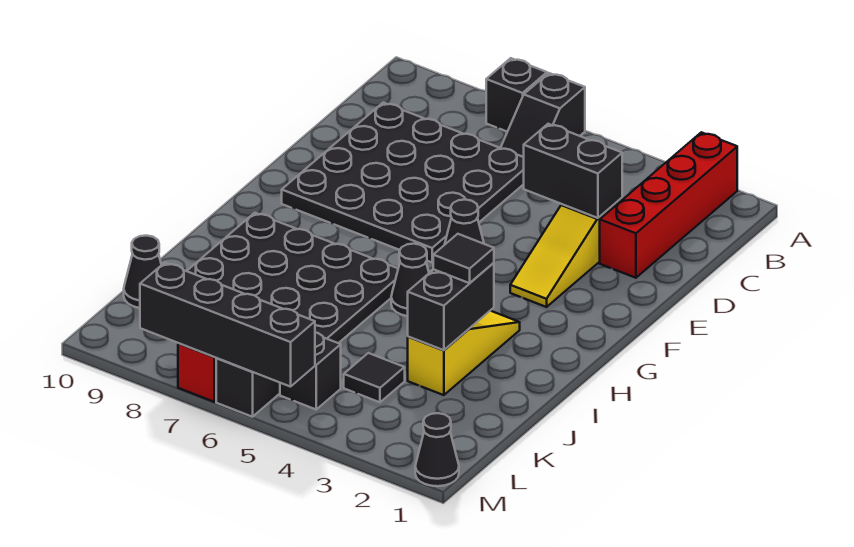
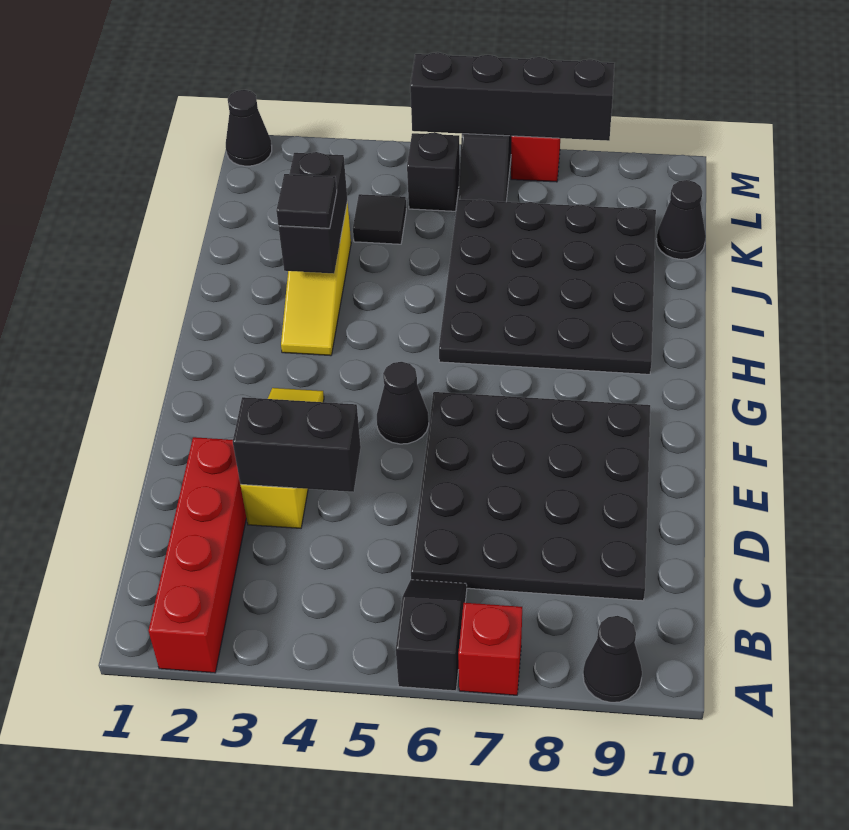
black 1x1 brick [486,58,547,132] -> red 1x1 brick [458,603,522,695]
black 1x1 cone [391,244,429,316] -> black 1x1 cone moved to [583,616,642,702]

